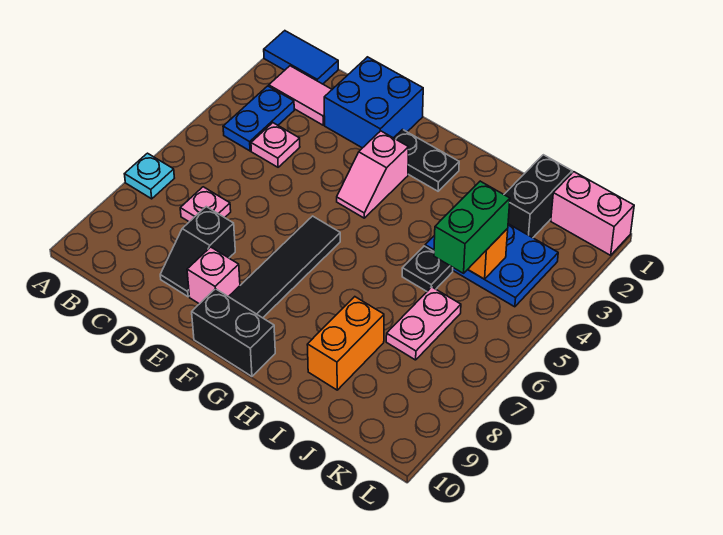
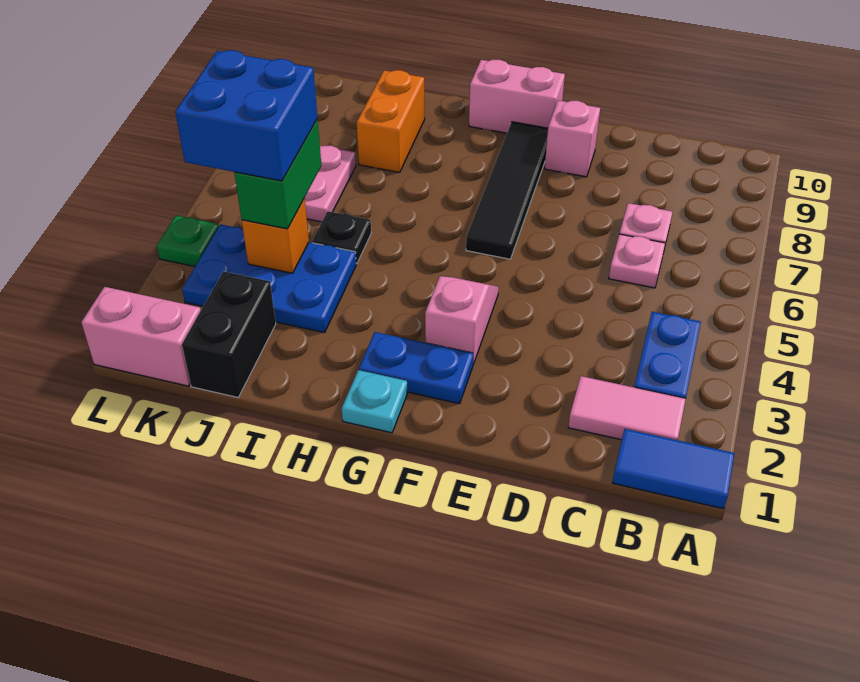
cyan 1x1 plate [125,153,174,199] -> cyan 1x1 plate moved to [342,370,407,433]
pink 1x1 plate [251,123,300,167] -> pink 1x1 plate moved to [609,234,665,288]
blue 2x2 brick [324,57,423,148] -> blue 2x2 brick moved to [175,50,317,181]
black 1x2 slope [160,207,235,297] -> none
black 1x2 plate [394,130,459,191] -> blue 1x2 plate [359,332,473,404]
black 1x2 brick [192,289,275,376] -> pink 1x2 brick [469,60,565,133]
none -> green 1x1 plate [157,216,219,267]

